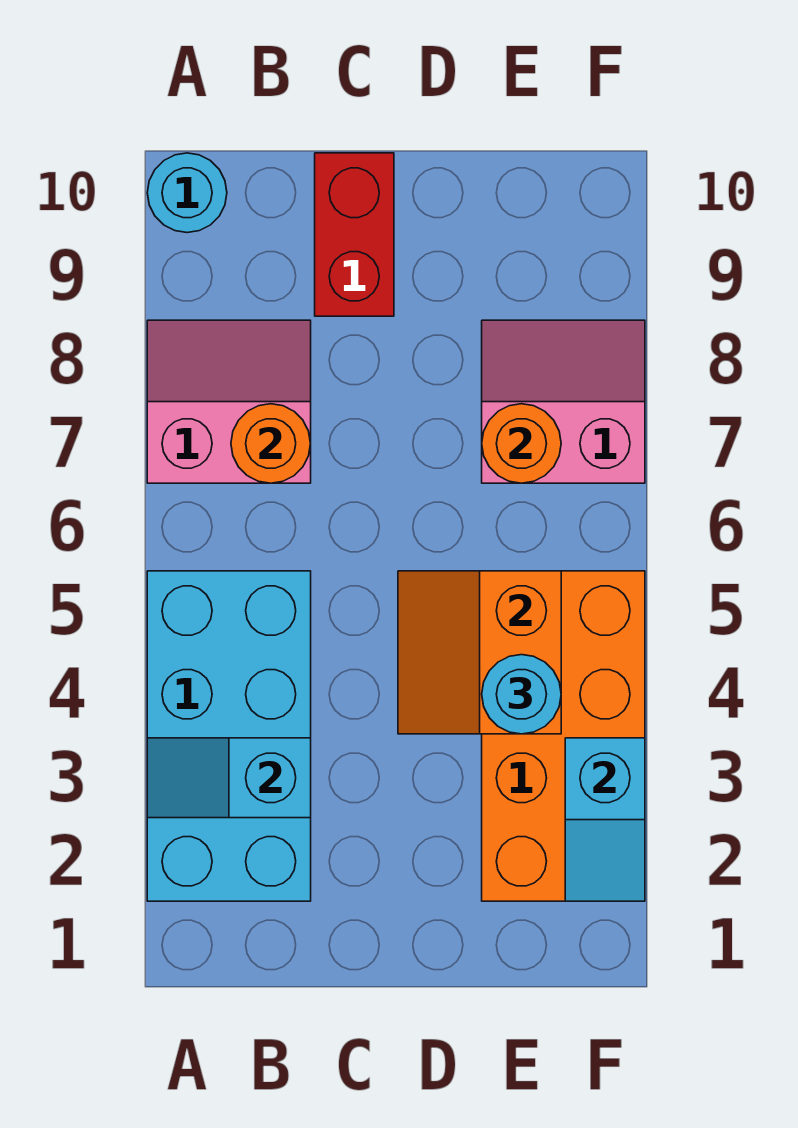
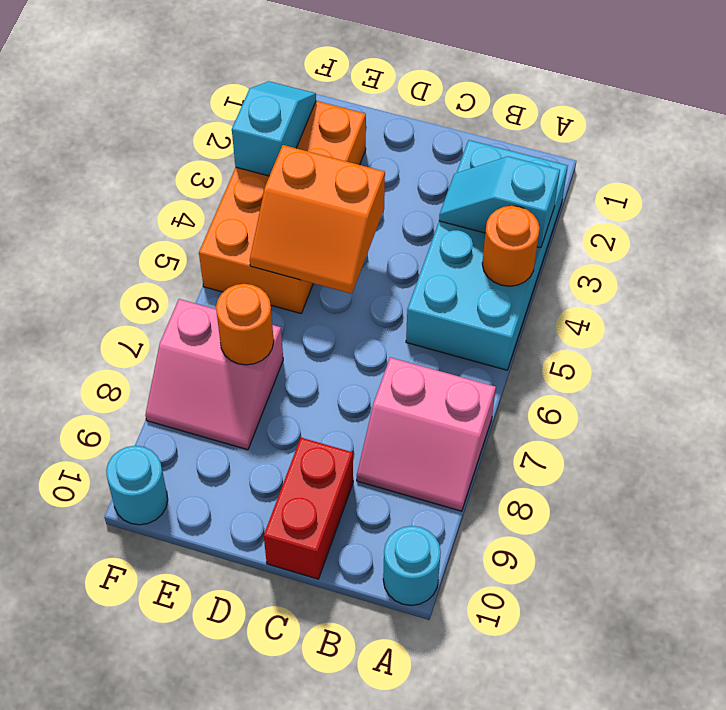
cyan 1x2 slope [147,738,311,818] -> cyan 1x2 slope turned to [439,156,560,248]
orange 1x1 round brick [231,404,311,483] -> orange 1x1 round brick moved to [482,206,540,286]
orange 2x2 slope [398,571,561,734] -> orange 2x2 slope turned to [250,145,385,294]
cyan 1x1 round brick [482,655,561,734] -> cyan 1x1 round brick moved to [106,446,168,525]

